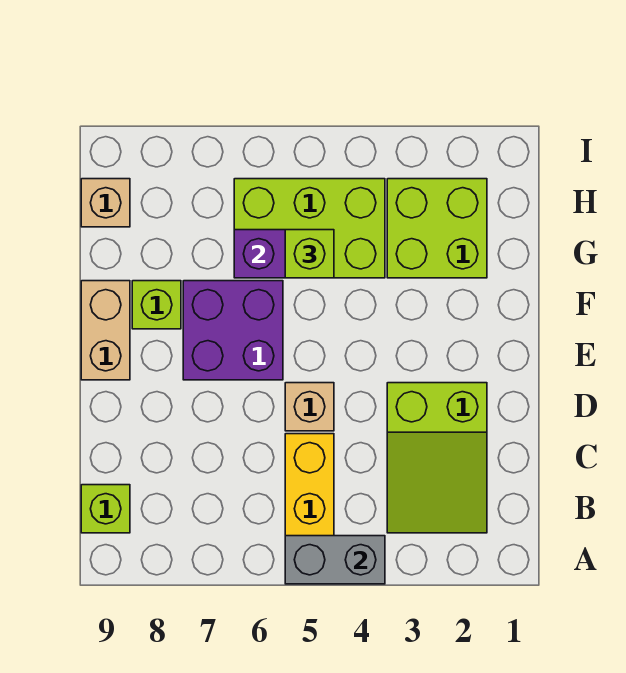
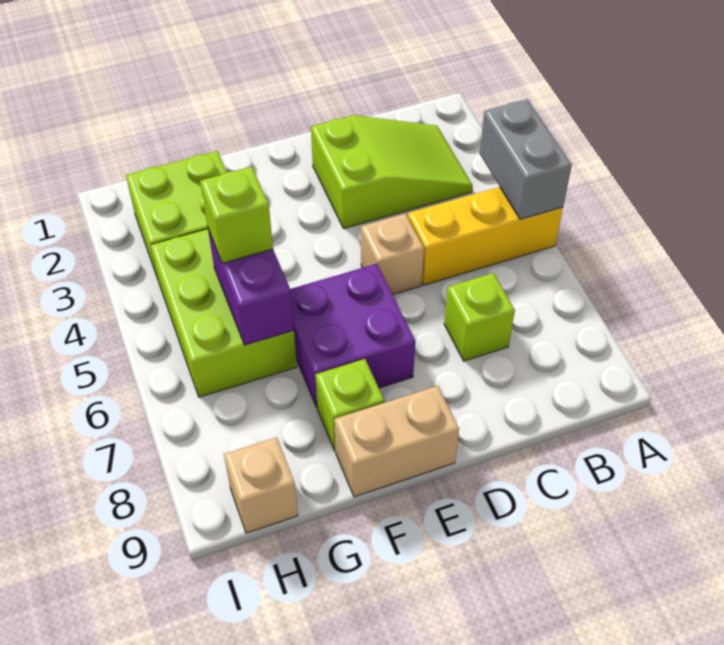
lime 1x1 brick [81,485,130,533] -> lime 1x1 brick moved to [444,273,515,361]

